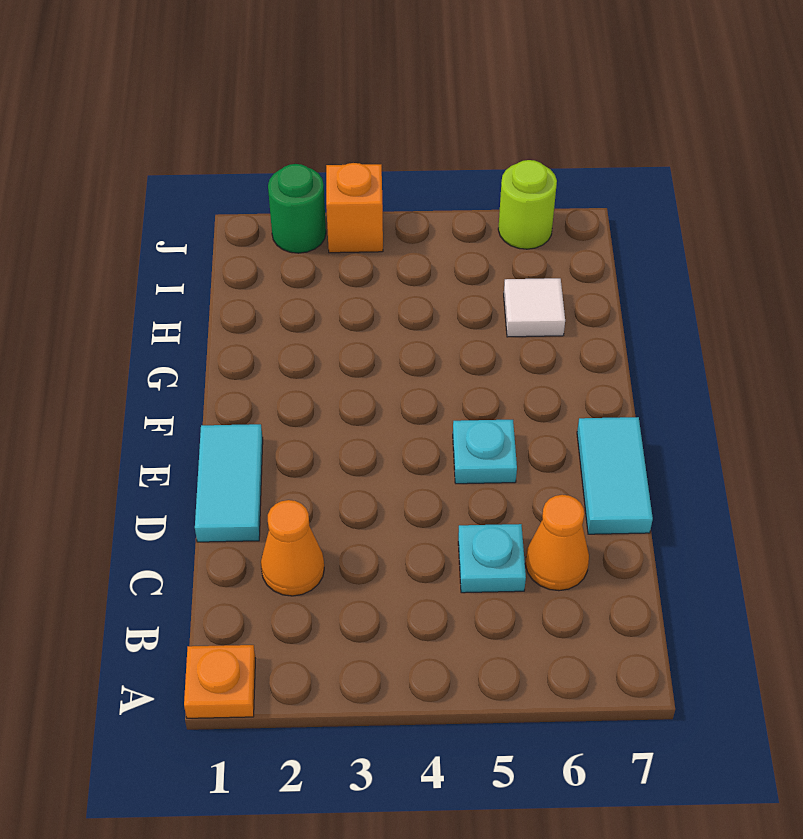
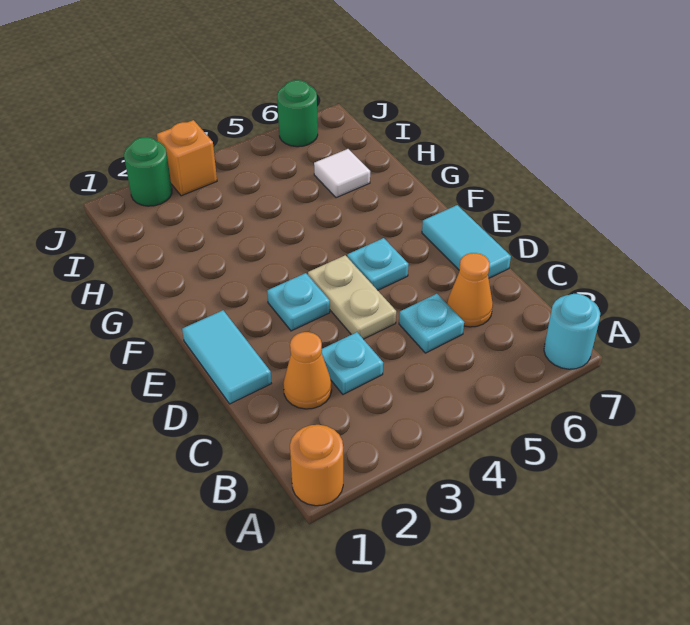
orange 1x1 plate [184,645,255,718] -> orange 1x1 round brick [290,425,343,506]
none -> cyan 1x1 round brick [544,294,600,369]
none -> cyan 1x1 plate [322,332,383,394]
none -> tan 1x2 plate [308,255,396,339]
none -> cyan 1x1 plate [267,273,330,331]
lime 1x1 round brick [498,160,557,249] -> green 1x1 round brick [277,80,318,147]

